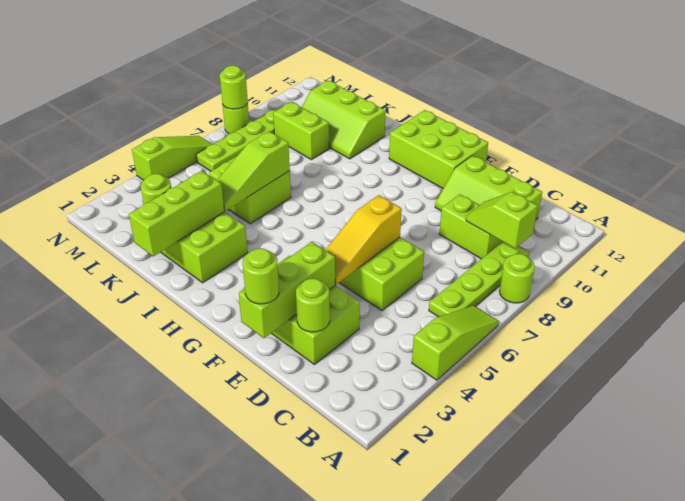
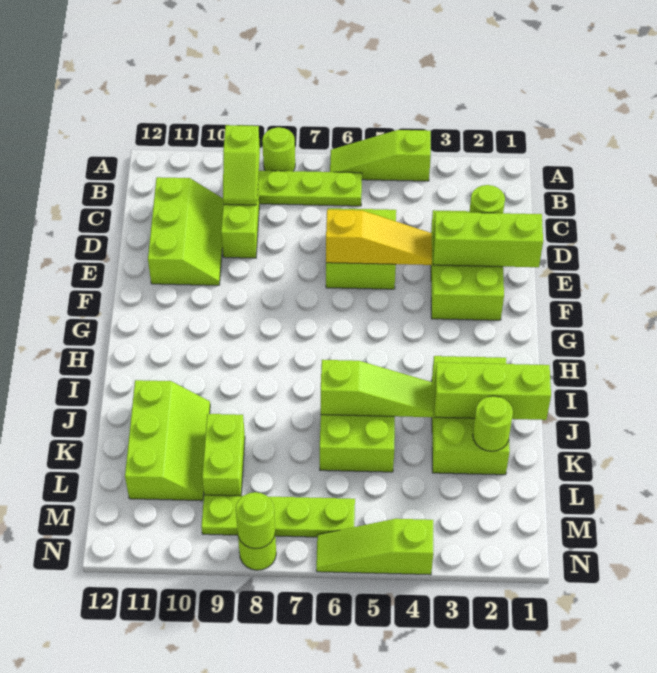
lime 1x1 round brick [243,248,279,304] -> none
lime 2x3 brick [389,110,488,188] -> none

